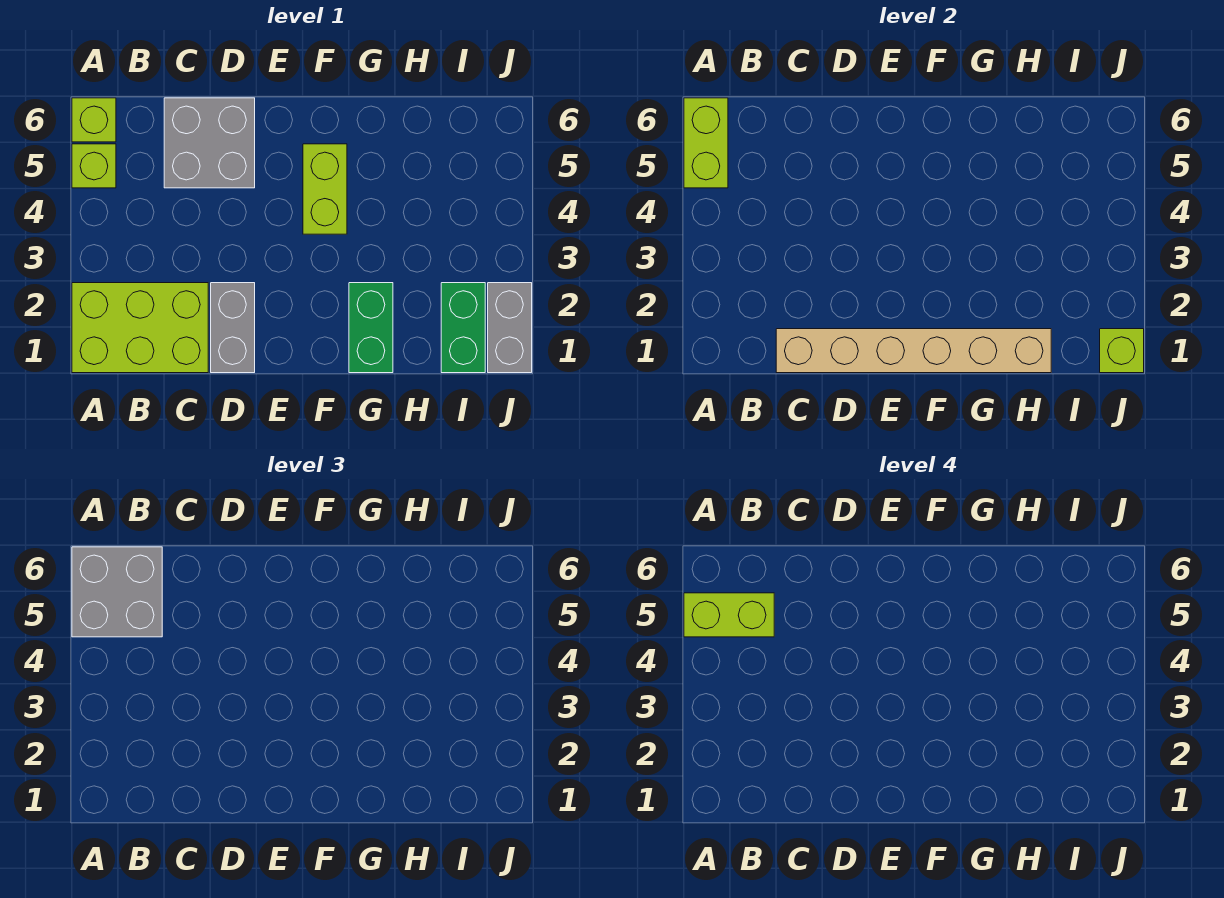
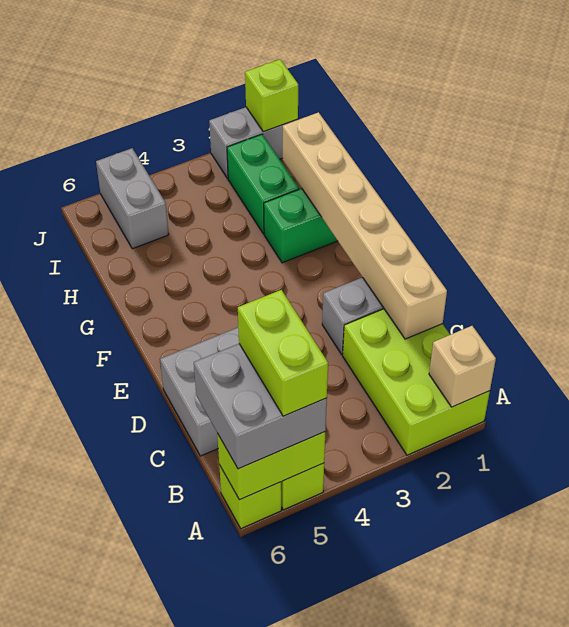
none -> tan 1x1 brick [429,326,496,407]
lime 1x2 brick [303,144,347,234] -> none
green 1x2 brick [441,283,485,373] -> green 1x2 brick turned to [227,134,299,234]
none -> grey 1x2 brick [96,148,169,249]

